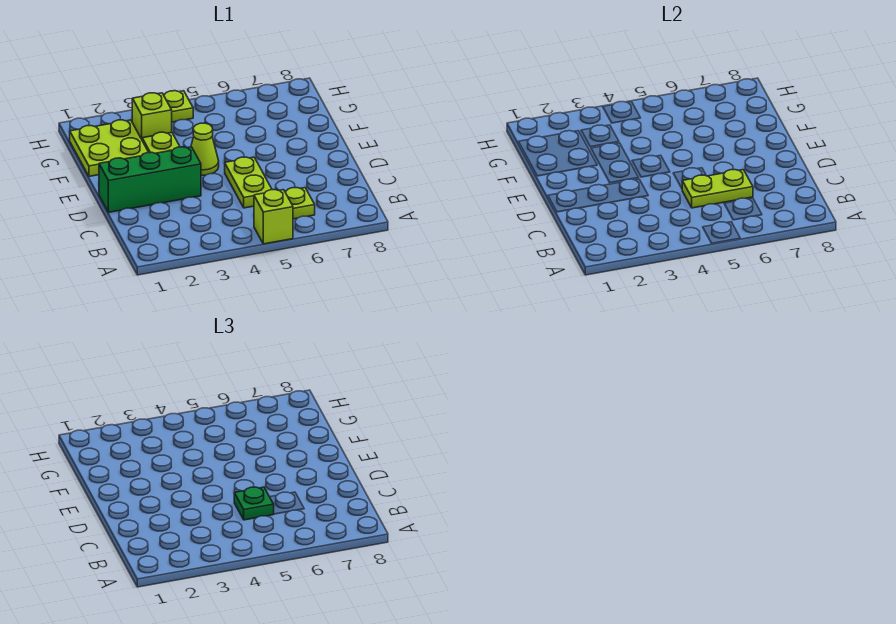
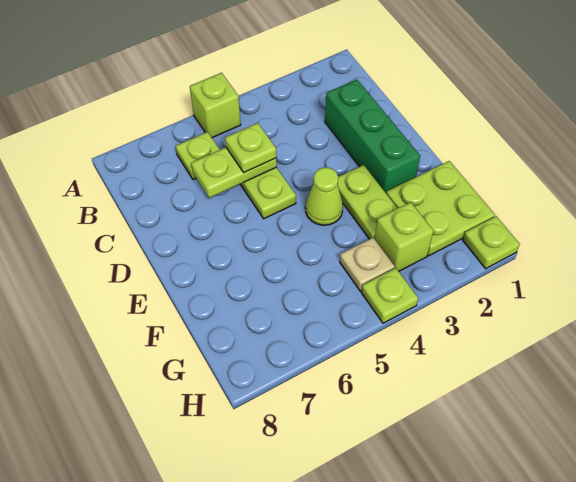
green 1x1 plate [234,487,274,520] -> lime 1x1 plate [225,123,276,172]
green 1x3 brick [99,147,201,212] -> green 1x3 brick turned to [325,79,420,193]
none -> tan 1x1 plate [340,238,395,291]
none -> lime 1x1 plate [463,216,520,269]

